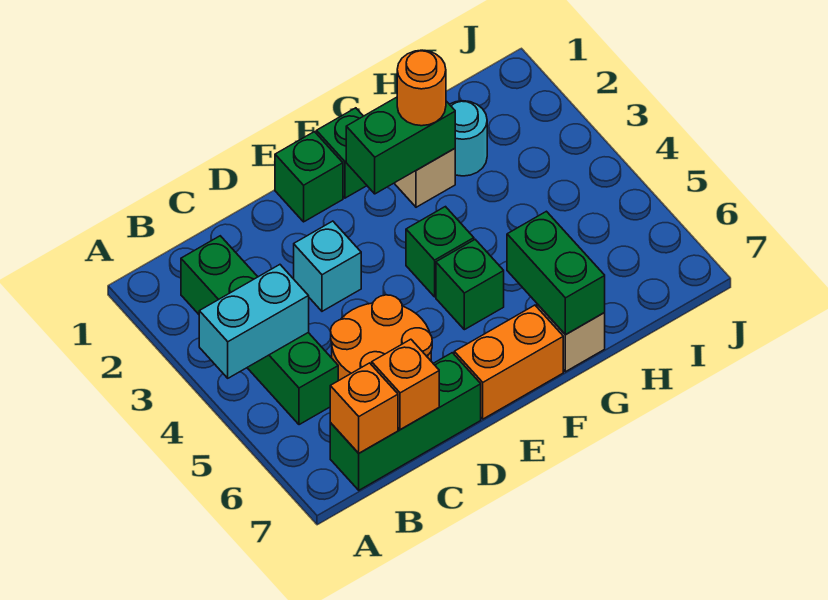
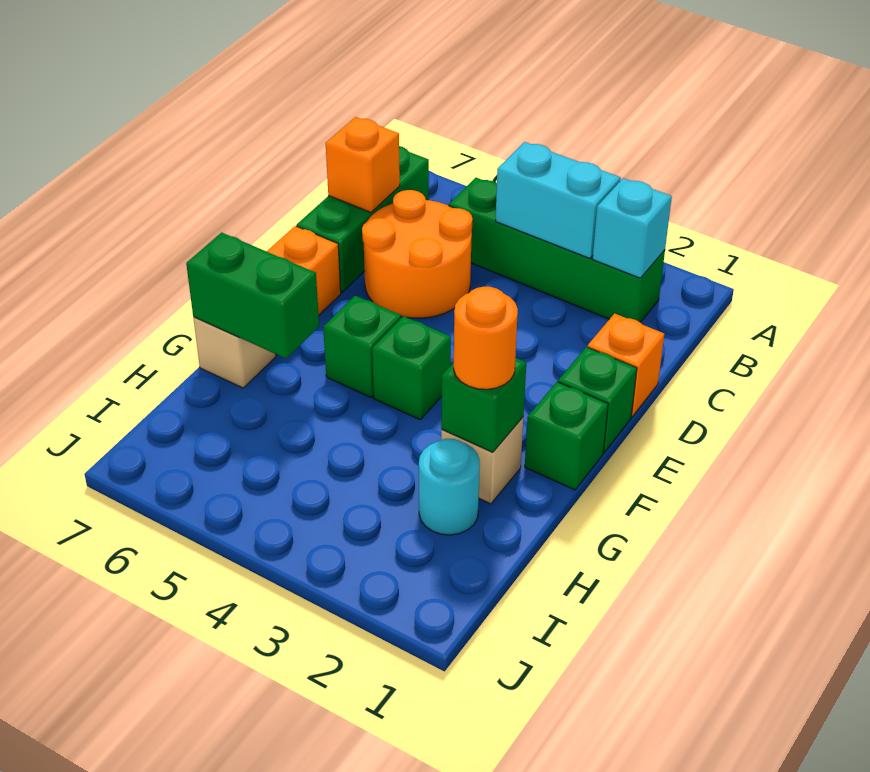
cyan 1x2 brick [199,265,309,378] -> cyan 1x2 brick turned to [496,142,621,258]
orange 1x1 brick [330,363,398,453] -> orange 1x1 brick moved to [588,314,664,417]
cyan 1x1 brick [294,221,361,311] -> cyan 1x1 brick moved to [593,178,672,278]
green 1x2 brick [346,97,455,194] -> green 1x1 brick [441,358,526,452]

